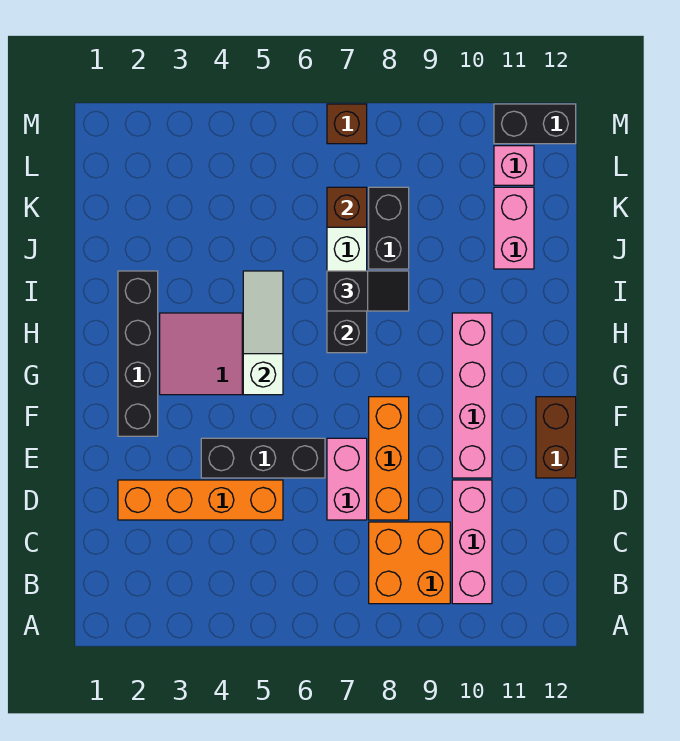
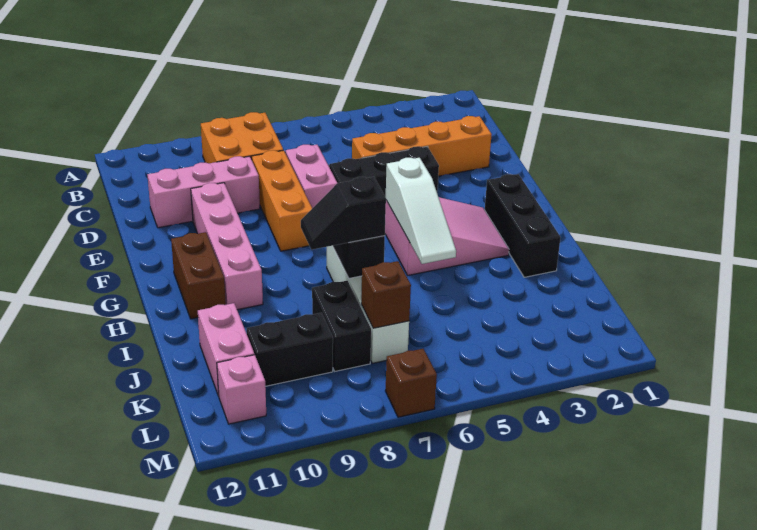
pink 1x3 brick [452,480,492,604] -> pink 1x3 brick turned to [147,156,260,228]
brown 1x2 brick [536,397,576,478] -> brown 1x2 brick moved to [171,232,226,319]
black 1x4 brick [118,271,158,436] -> black 1x3 brick [485,174,561,277]
black 1x2 brick [494,104,576,144] -> black 1x2 brick moved to [246,313,333,386]

